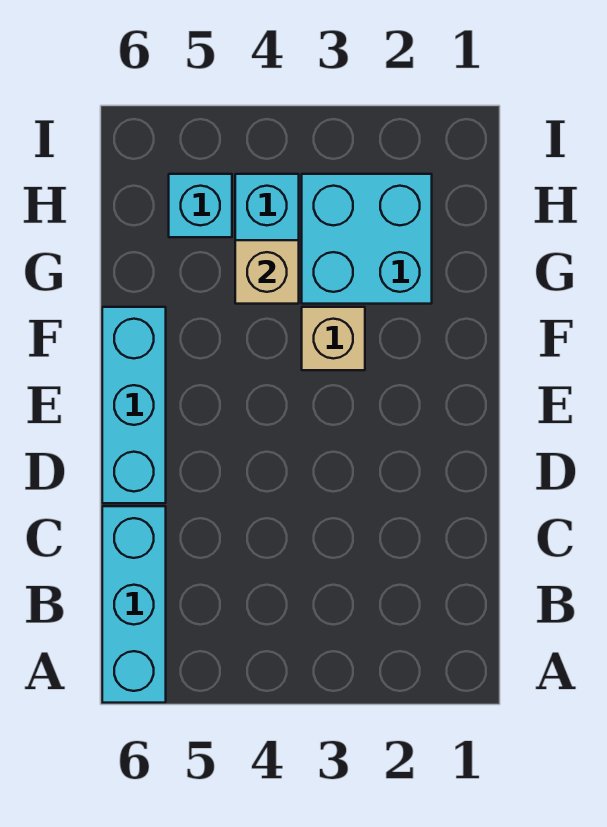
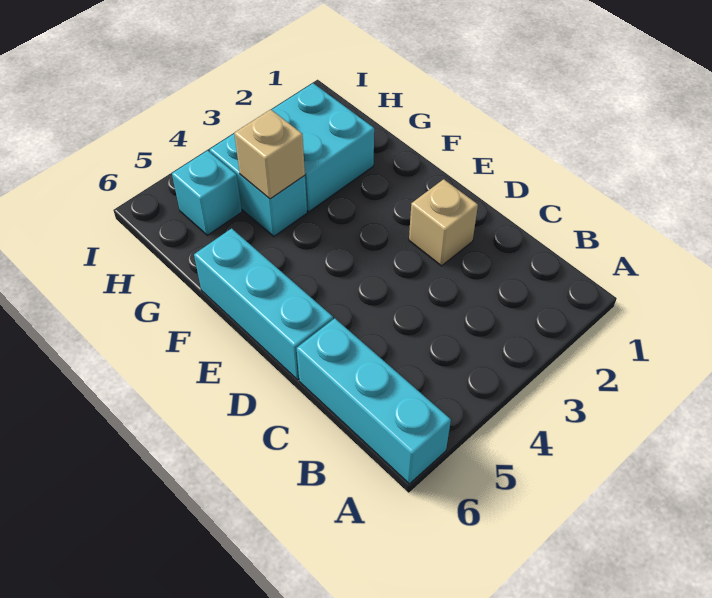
tan 1x1 brick [302,307,365,370] -> tan 1x1 brick moved to [409,179,478,266]

